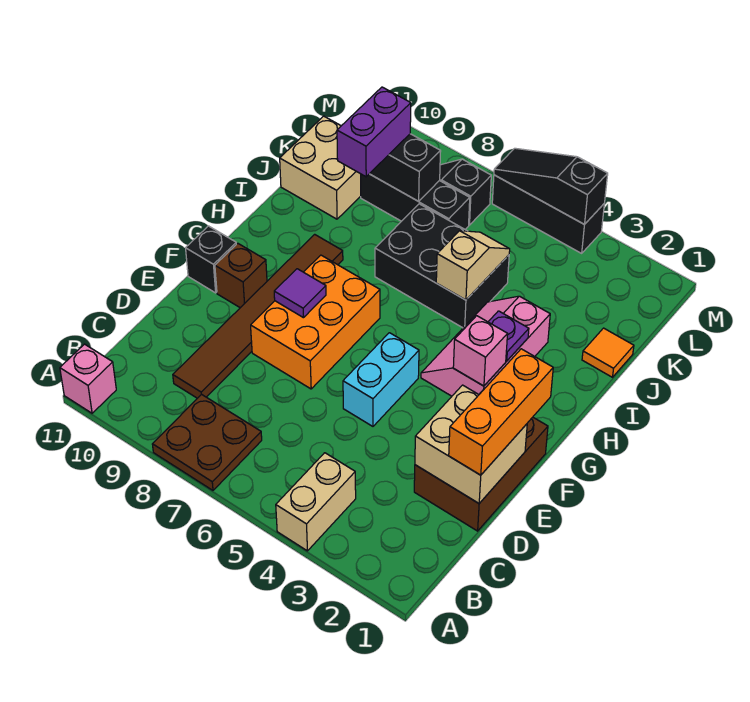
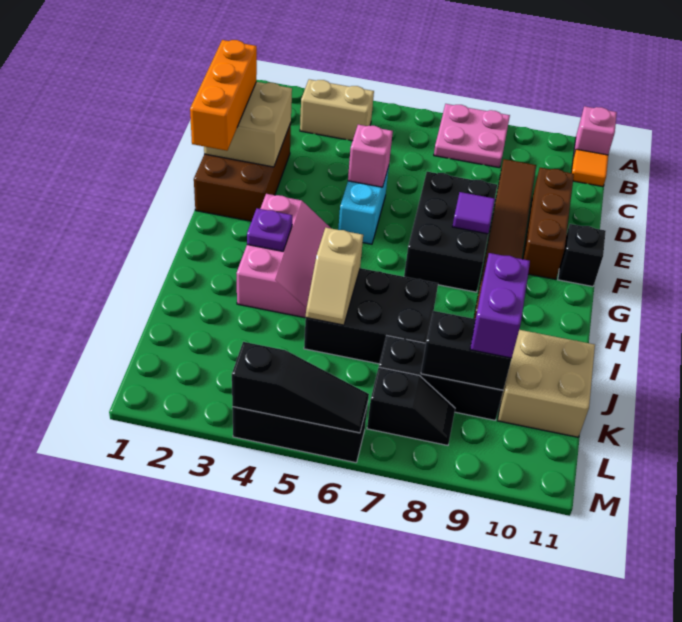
tan 1x2 brick [276,453,356,551] -> tan 1x2 brick turned to [300,79,374,141]
brown 2x2 plate [152,394,262,490] -> pink 2x2 plate [434,104,510,168]
orange 2x3 brick [251,255,380,389] -> black 2x3 brick [404,172,497,292]
brown 1x1 brick [215,243,267,308] -> brown 1x3 brick [523,168,574,279]
pink 1x1 brick [453,316,508,386] -> pink 1x1 brick moved to [348,125,393,187]
orange 1x1 tile [582,328,634,377] -> orange 1x1 tile moved to [571,149,608,187]

